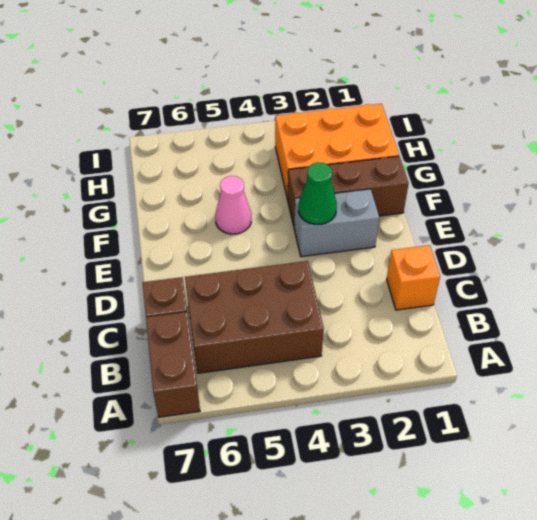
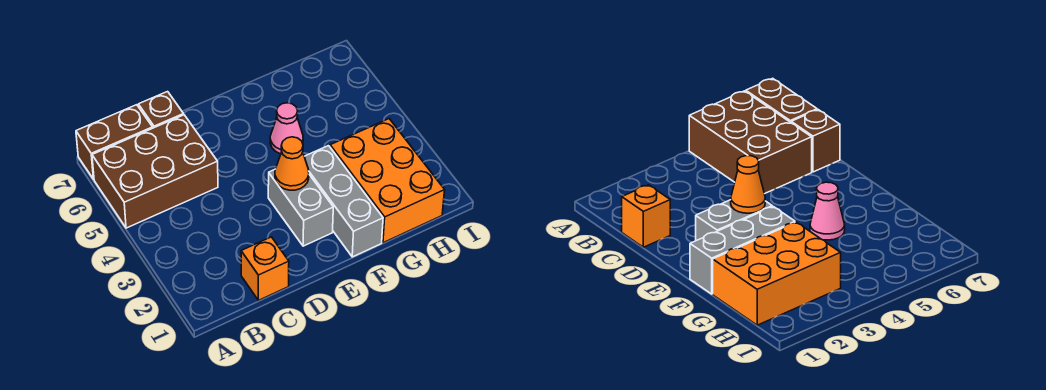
brown 2x3 brick [185,261,324,373] -> brown 2x3 brick turned to [92,115,218,228]
green 1x1 cone [298,162,337,224] -> orange 1x1 cone [275,137,309,190]
brown 1x3 brick [288,156,409,225] -> grey 1x3 brick [304,146,383,257]

